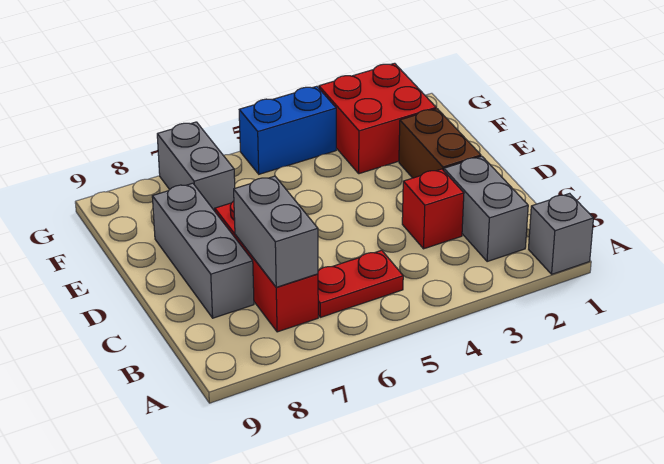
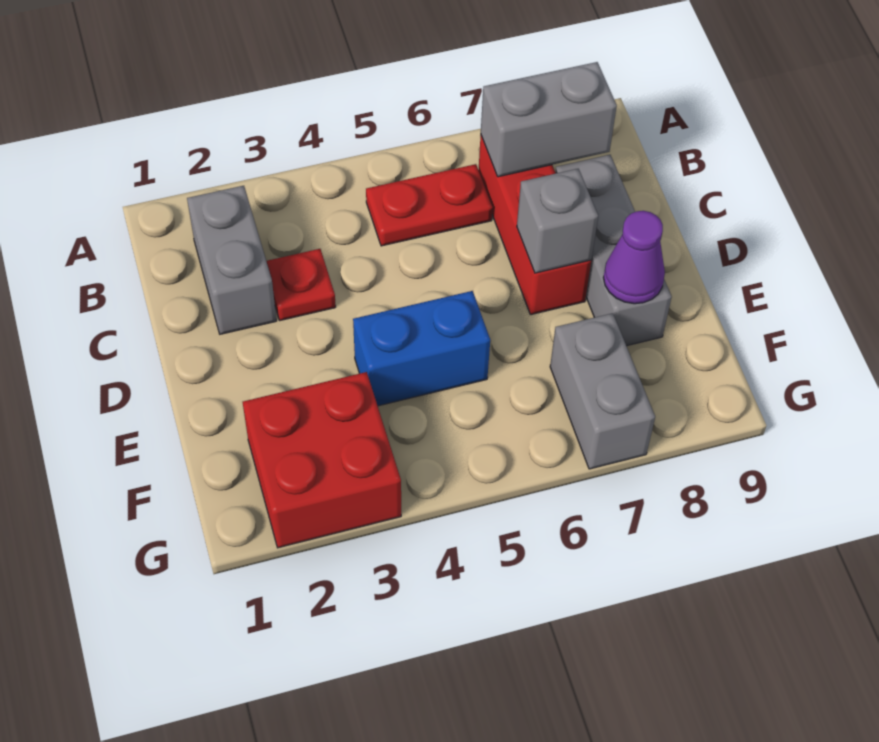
grey 1x1 brick [529,193,593,274] -> grey 1x1 brick moved to [517,169,598,273]
grey 1x2 brick [234,176,318,287] -> grey 1x2 brick turned to [481,62,617,177]
red 1x1 brick [402,169,464,249] -> red 1x1 plate [266,249,336,320]
brown 1x2 brick [399,109,481,178] -> none
none -> purple 1x1 cone [603,211,665,304]
blue 1x2 brick [239,86,336,174] -> blue 1x2 brick moved to [353,291,490,406]

